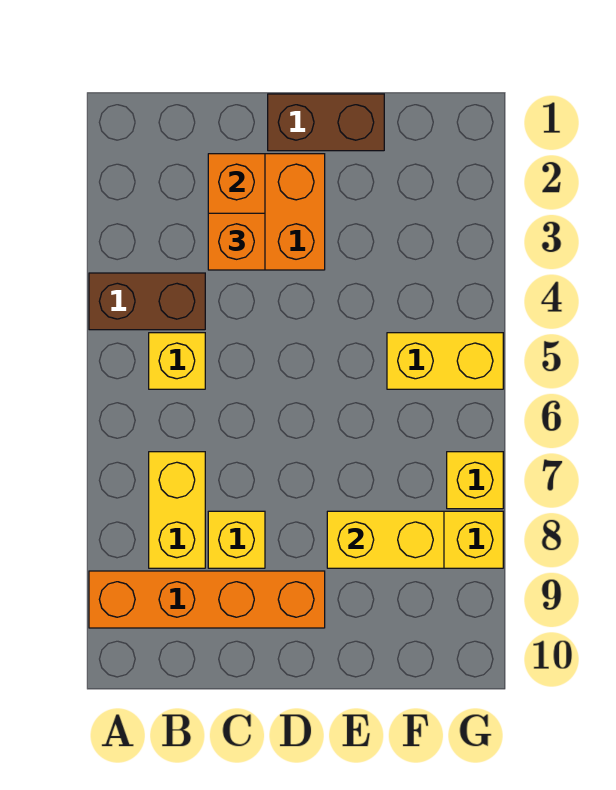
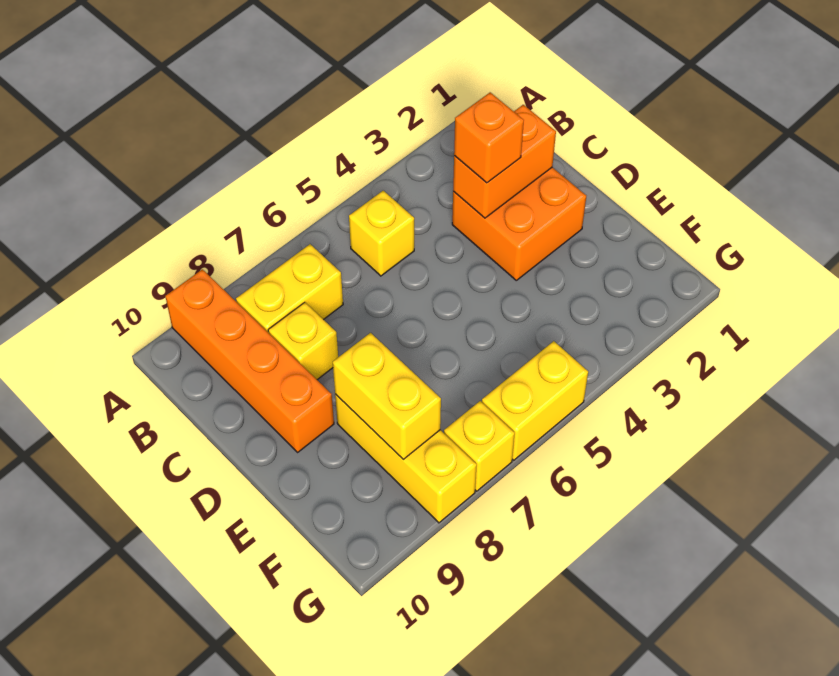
brown 1x2 brick [89,273,205,330] -> none
brown 1x2 brick [268,94,384,151] -> none
yellow 1x2 brick [387,333,503,389] -> yellow 1x2 brick turned to [482,341,588,460]

